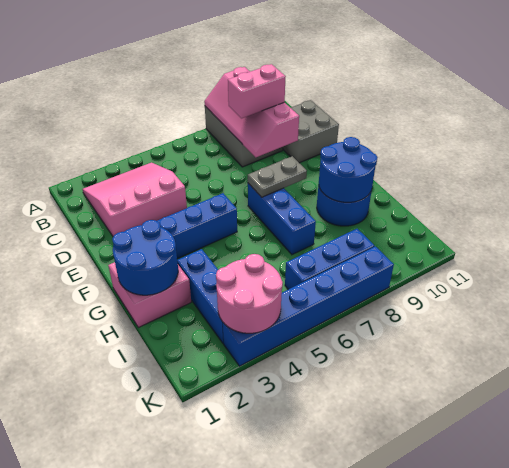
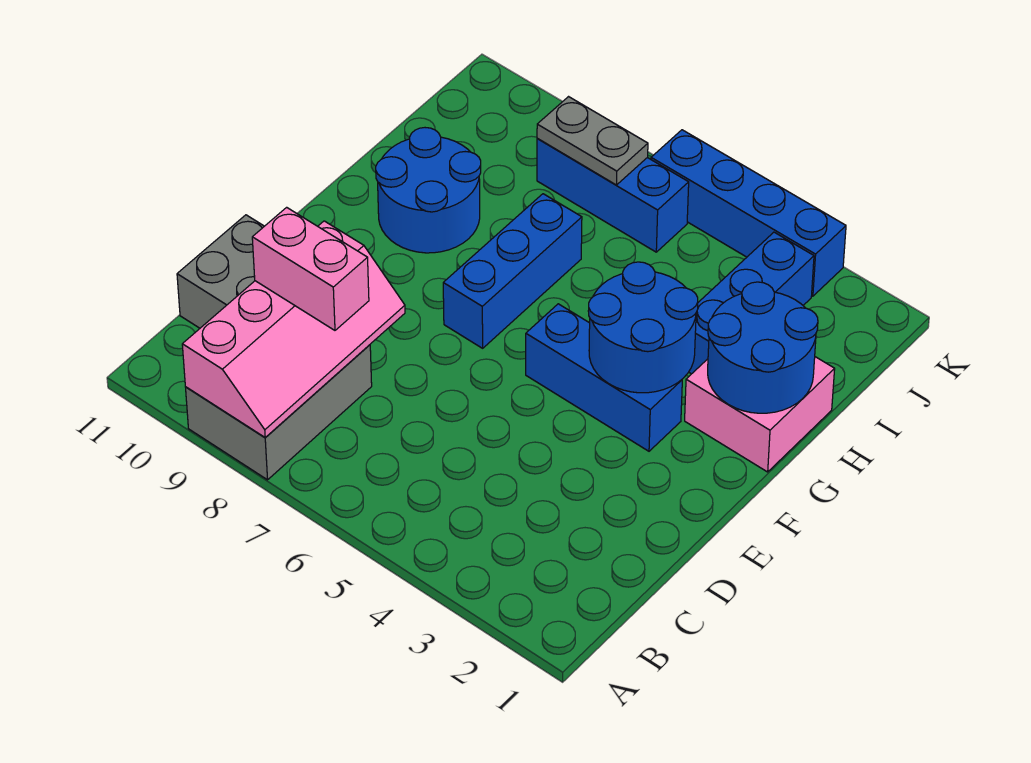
pink 3x3 slope [82,163,187,236] -> none
grey 1x2 plate [248,156,307,197] -> grey 1x2 plate moved to [537,97,648,185]
blue 2x2 round brick [319,137,378,202] -> blue 2x2 round brick moved to [588,262,698,393]
pink 2x2 round brick [216,254,283,333] -> none
blue 1x6 brick [223,246,394,366] -> blue 1x4 brick [651,130,846,296]

